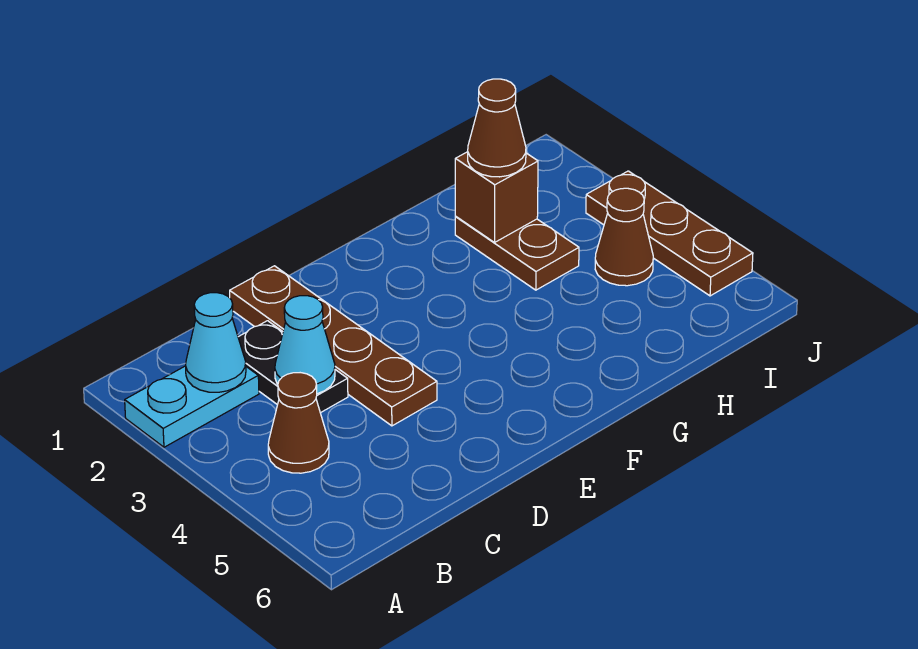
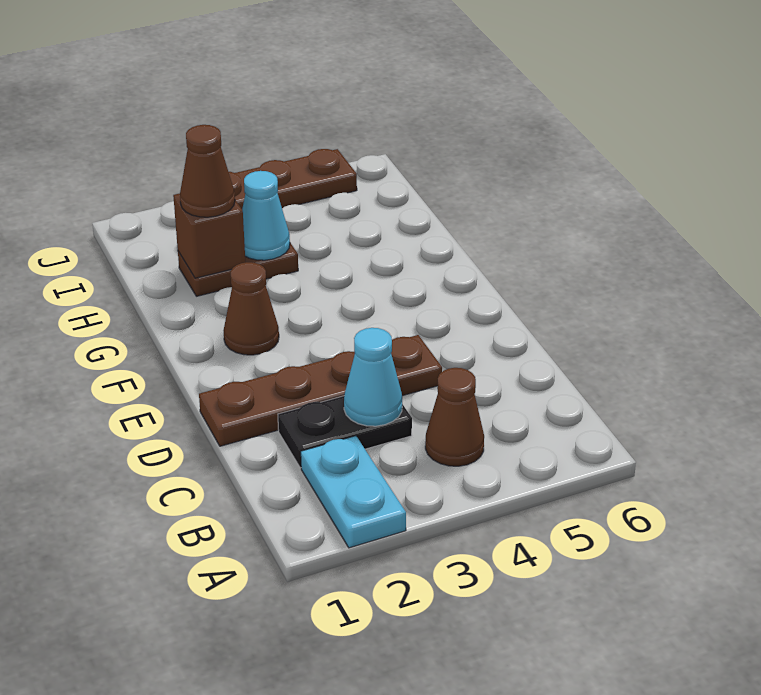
cyan 1x1 cone [186,293,246,392] -> cyan 1x1 cone moved to [242,171,290,260]
brown 1x1 cone [595,188,653,286] -> brown 1x1 cone moved to [223,262,279,355]

